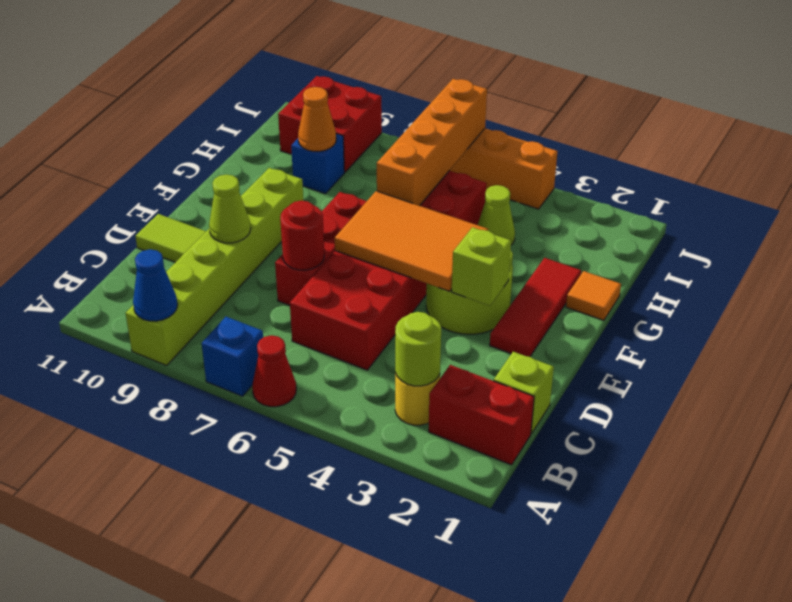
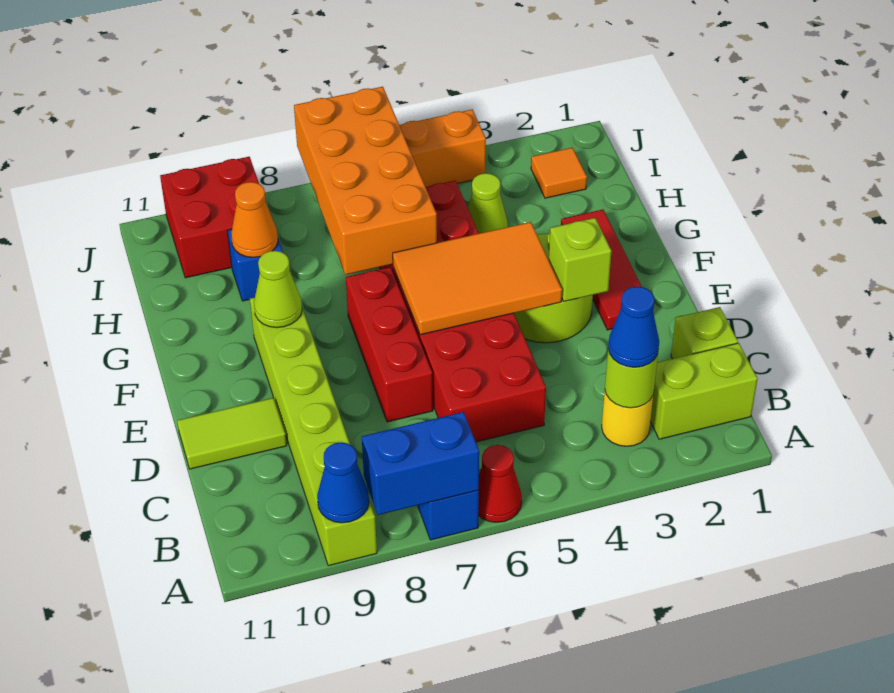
none -> blue 1x2 brick [362,412,479,515]
red 1x2 brick [429,365,534,465] -> lime 1x2 brick [650,343,758,439]
none -> blue 1x1 cone [608,287,659,367]
red 1x1 round brick [280,201,324,270] -> none
lime 1x1 cone [209,174,251,243] -> lime 1x1 cone moved to [254,251,302,328]
orange 1x1 tile [566,271,621,320] -> orange 1x1 tile moved to [531,148,587,198]
orange 1x4 brick [377,79,487,206] -> orange 2x4 brick [294,87,437,275]

